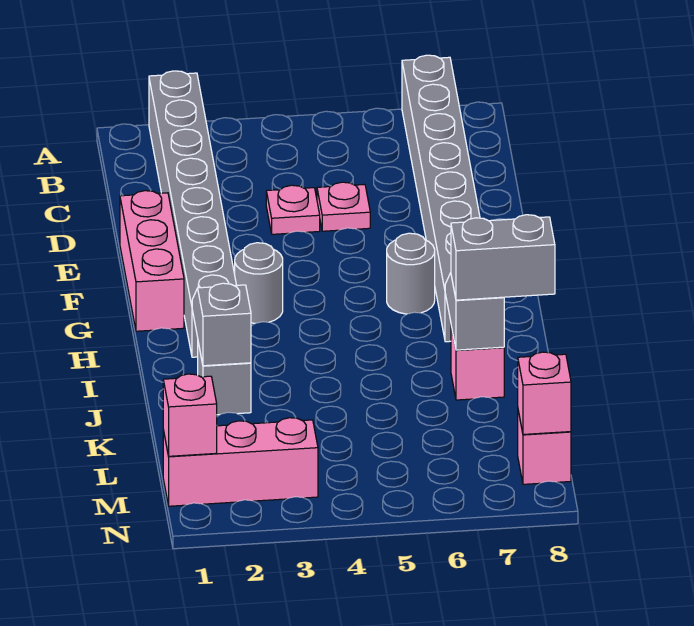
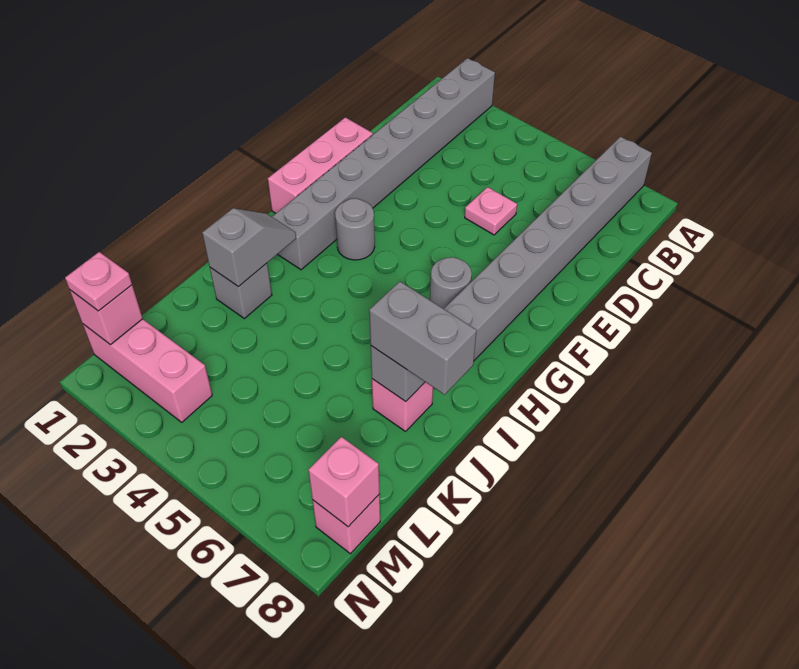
pink 1x1 plate [266,185,320,234] -> pink 1x1 plate moved to [65,252,132,311]

